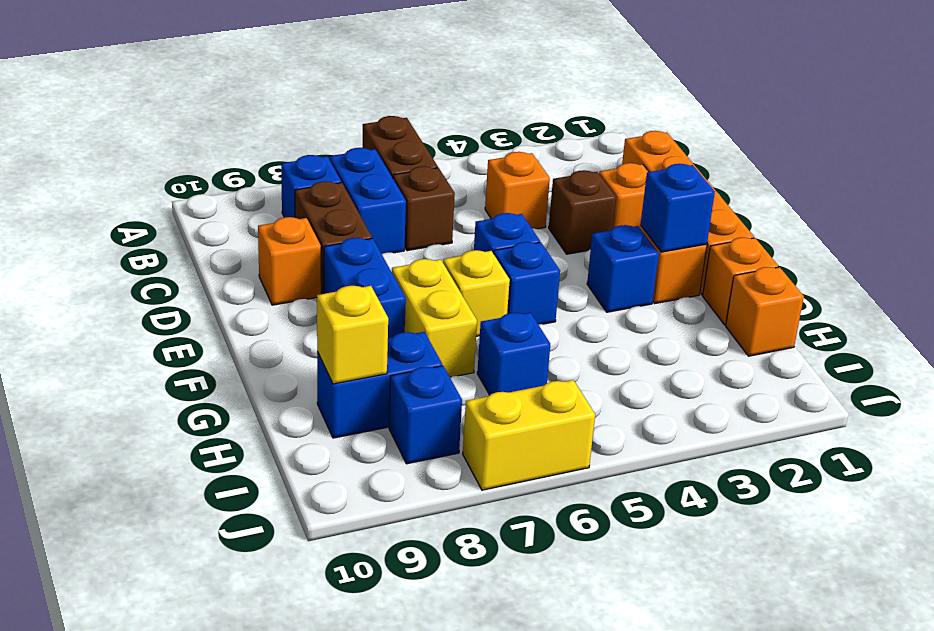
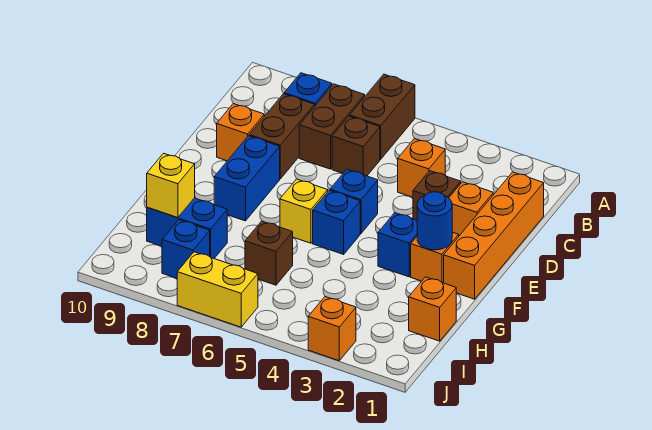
blue 1x2 brick [330,148,406,254] -> brown 1x2 brick [299,84,365,169]
blue 1x1 brick [641,164,715,252] -> blue 1x1 round brick [417,192,452,250]
yellow 1x2 brick [392,259,477,377] -> none
orange 1x1 brick [703,237,778,325] -> orange 1x1 brick moved to [308,297,356,361]
blue 1x1 brick [477,312,550,395] -> brown 1x1 brick [245,221,293,285]

